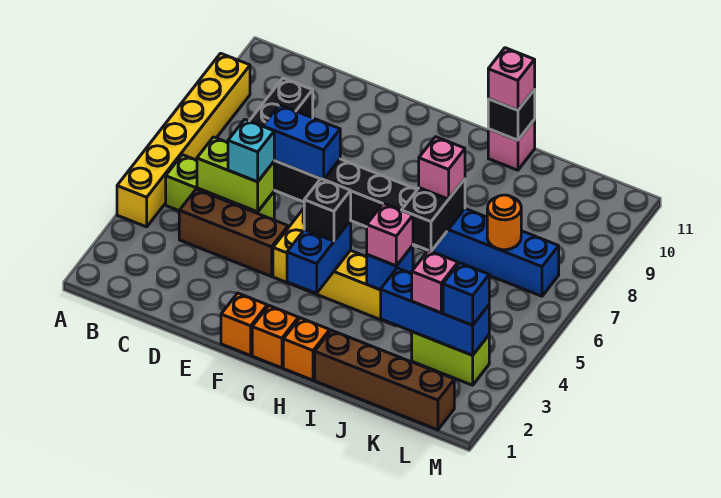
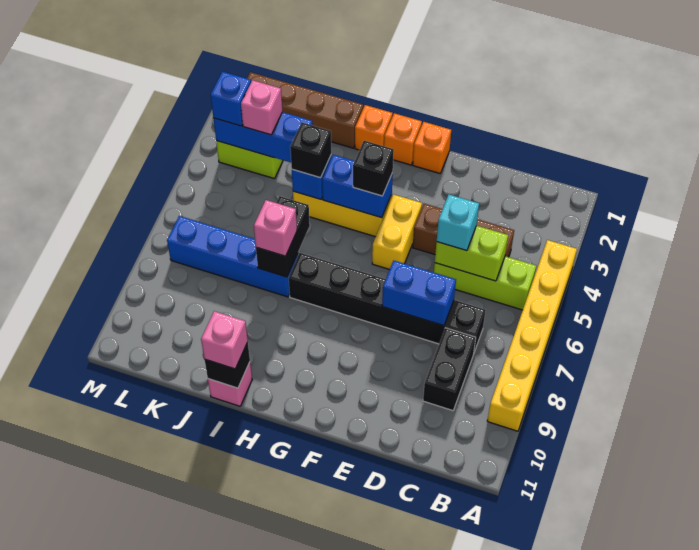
blue 1x2 brick [287,221,351,293] -> blue 1x2 brick turned to [322,155,393,218]
pink 1x1 brick [367,203,413,266] -> black 1x1 brick [290,122,331,178]
orange 1x1 round brick [487,195,521,250] -> none

